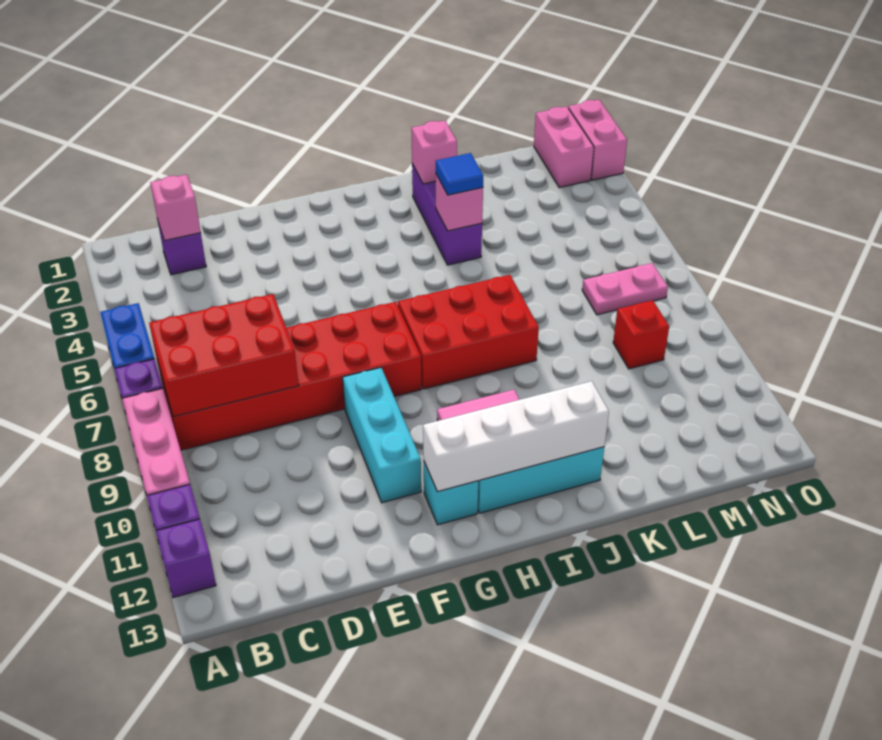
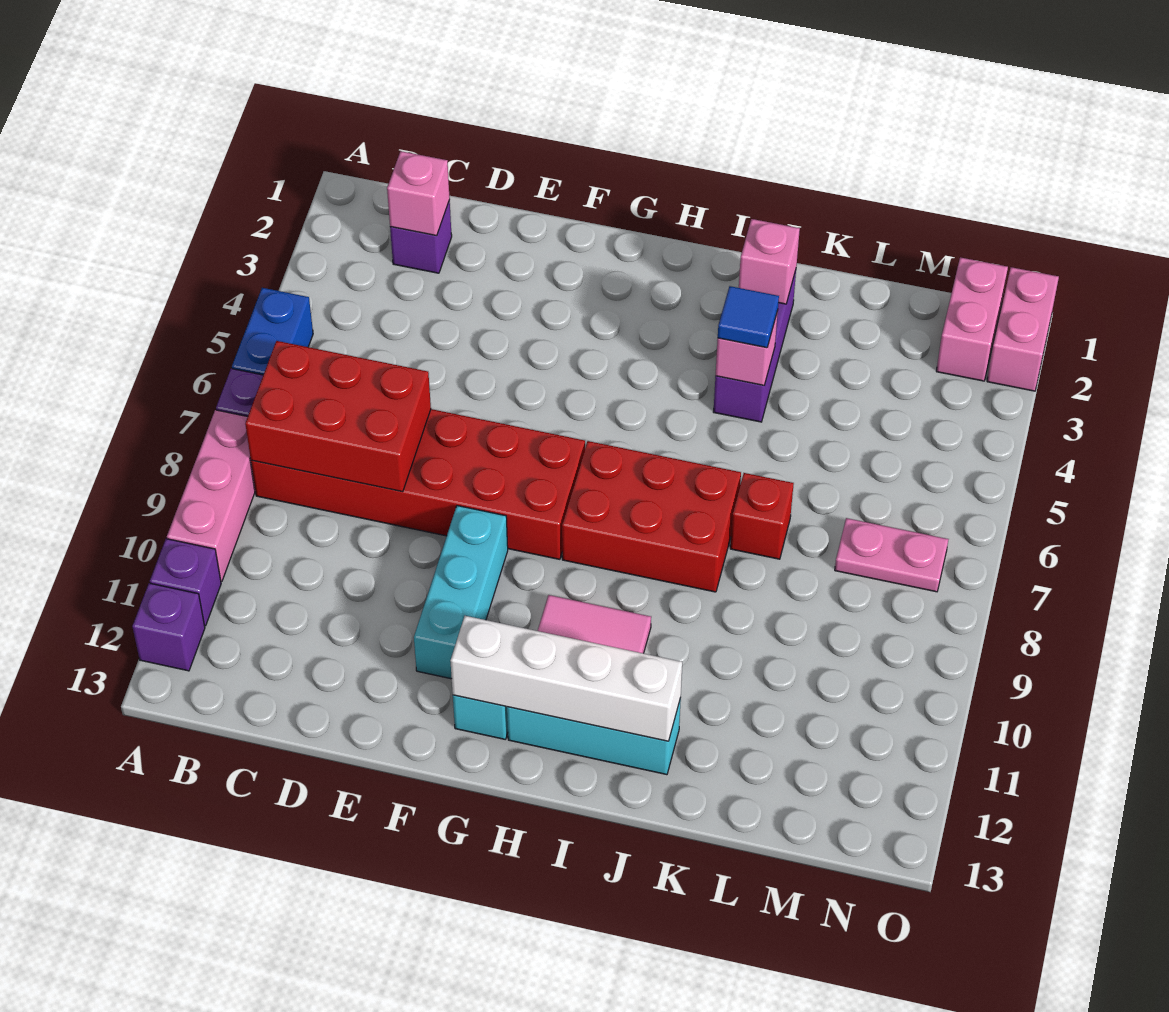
red 1x1 brick [613,300,669,369] -> red 1x1 brick moved to [730,473,794,559]

